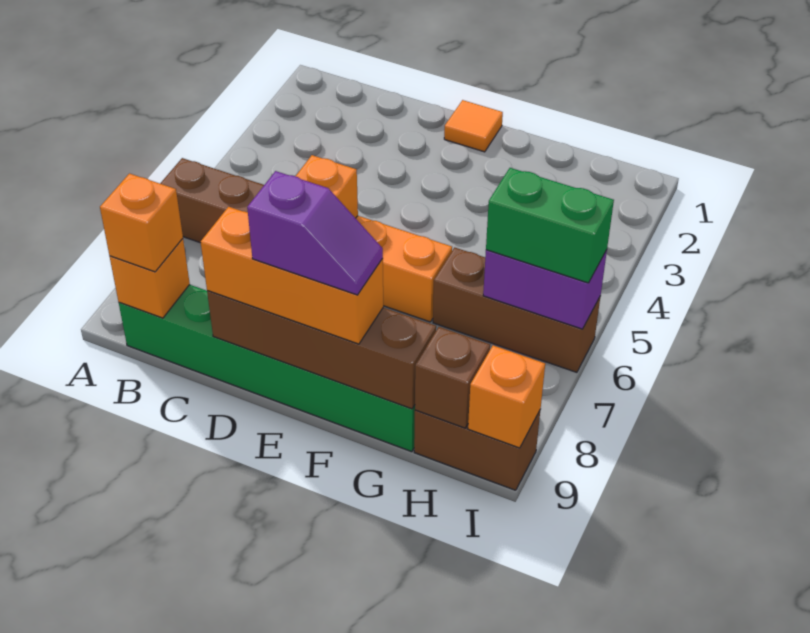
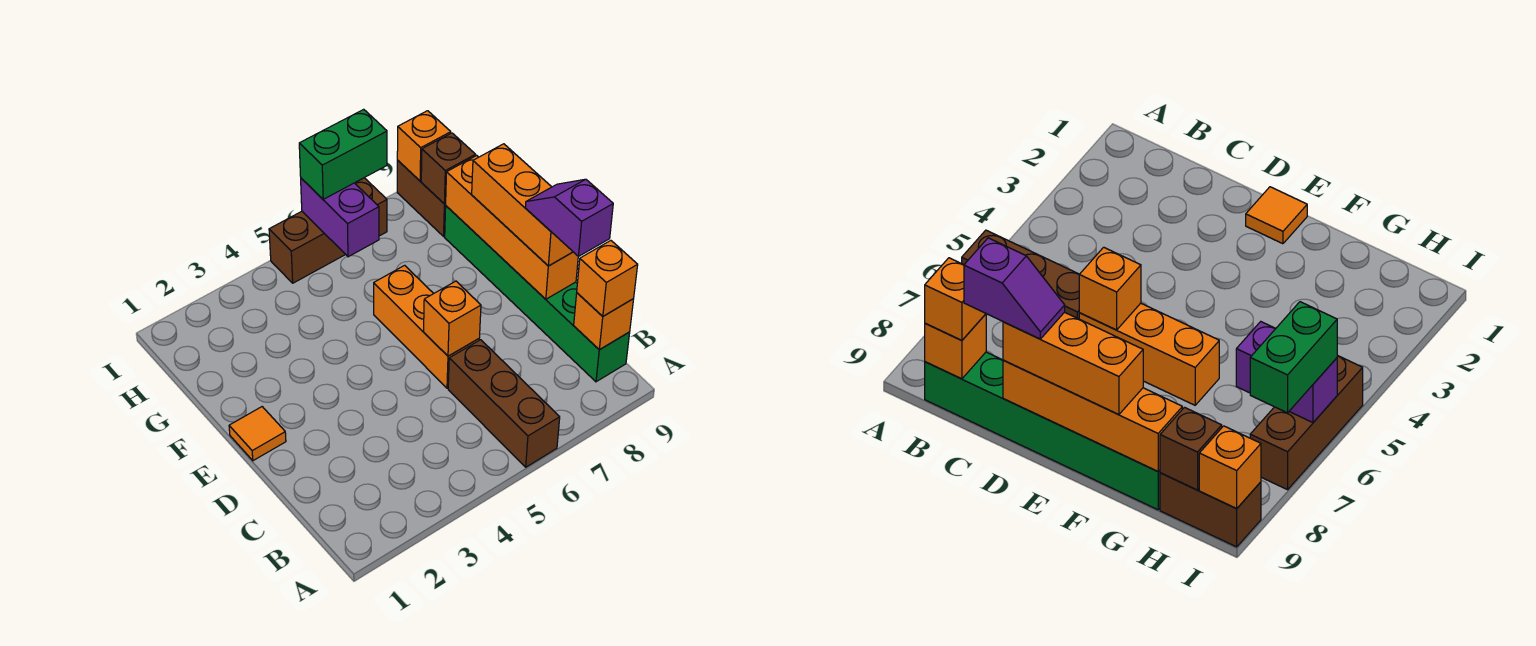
brown 1x4 brick [207,291,436,409] -> orange 1x4 brick [445,156,578,299]
purple 1x2 slope [247,171,383,295] -> purple 1x2 slope moved to [525,179,613,257]
brown 1x3 brick [433,248,601,372] -> brown 1x3 brick turned to [269,178,387,283]
green 1x2 brick [486,168,614,283] -> green 1x2 brick turned to [299,109,387,199]

